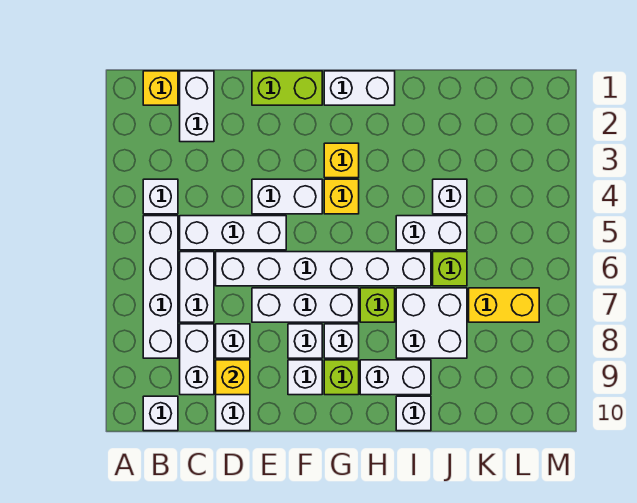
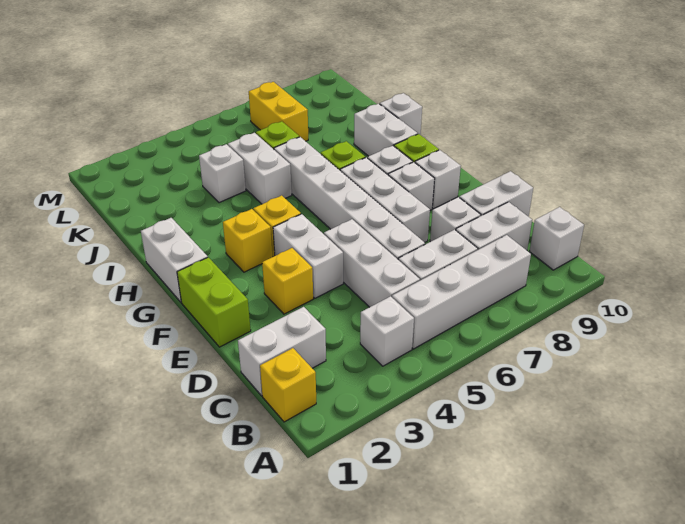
yellow 1x1 brick [216,360,250,395] -> yellow 1x1 brick moved to [262,248,313,314]
white 2x2 brick [396,288,467,358] -> none

